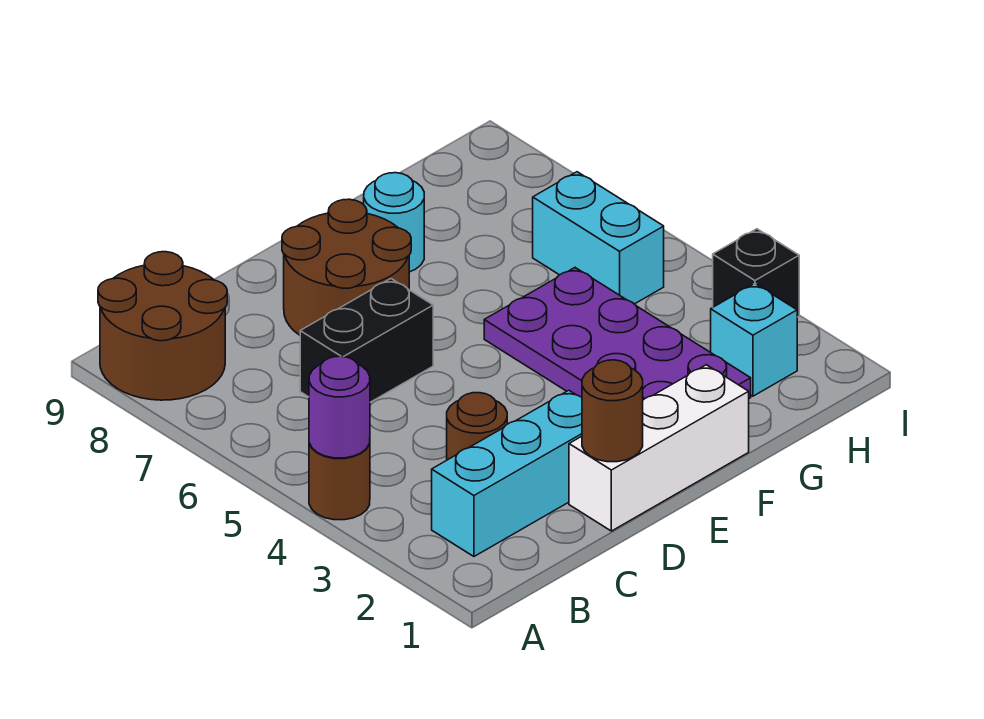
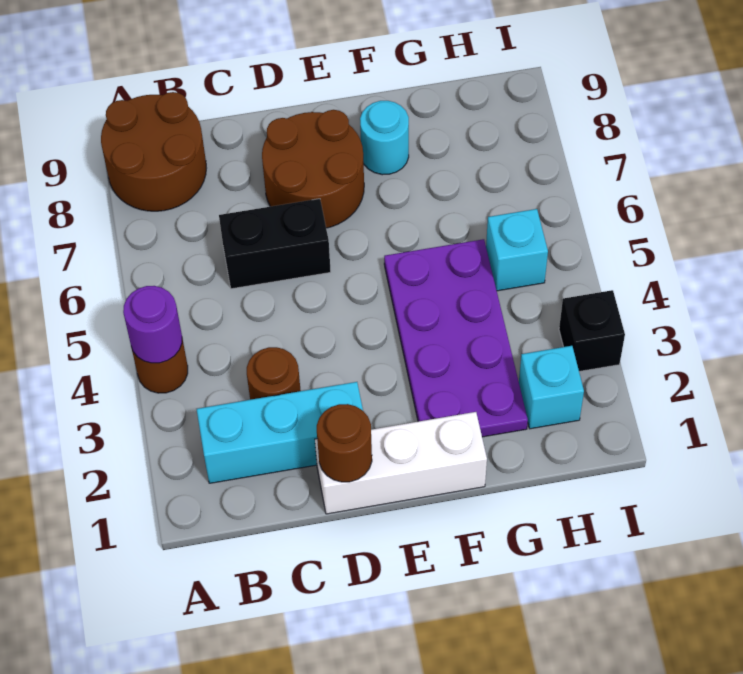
cyan 1x2 brick [533,172,664,304] -> cyan 1x1 brick [486,209,548,291]

